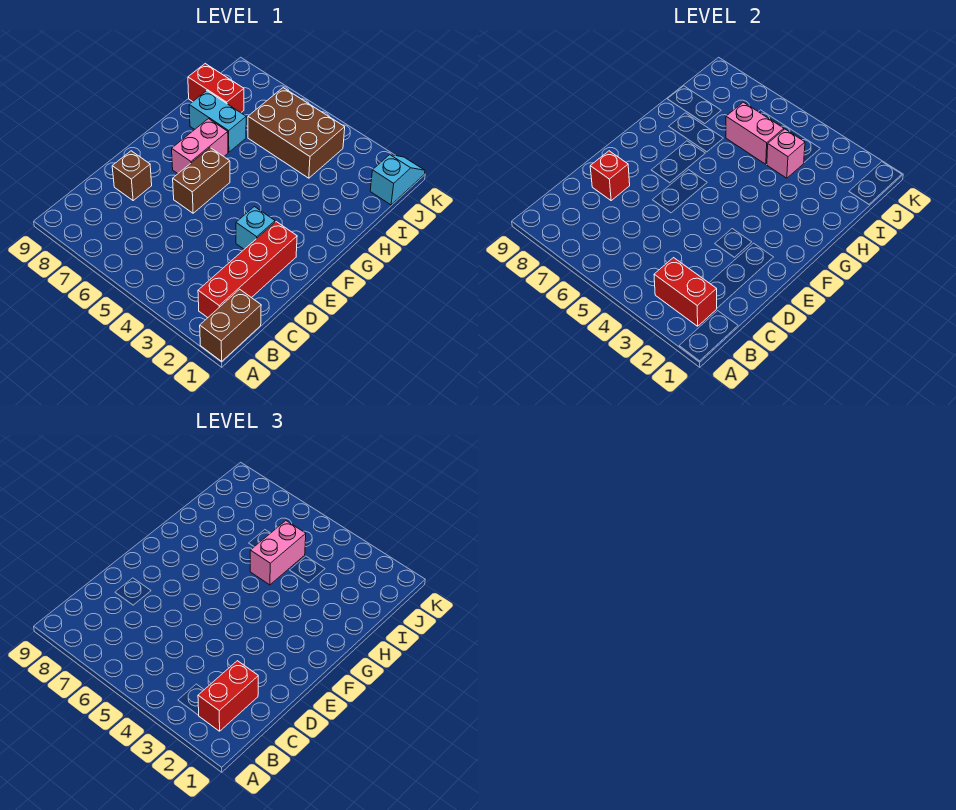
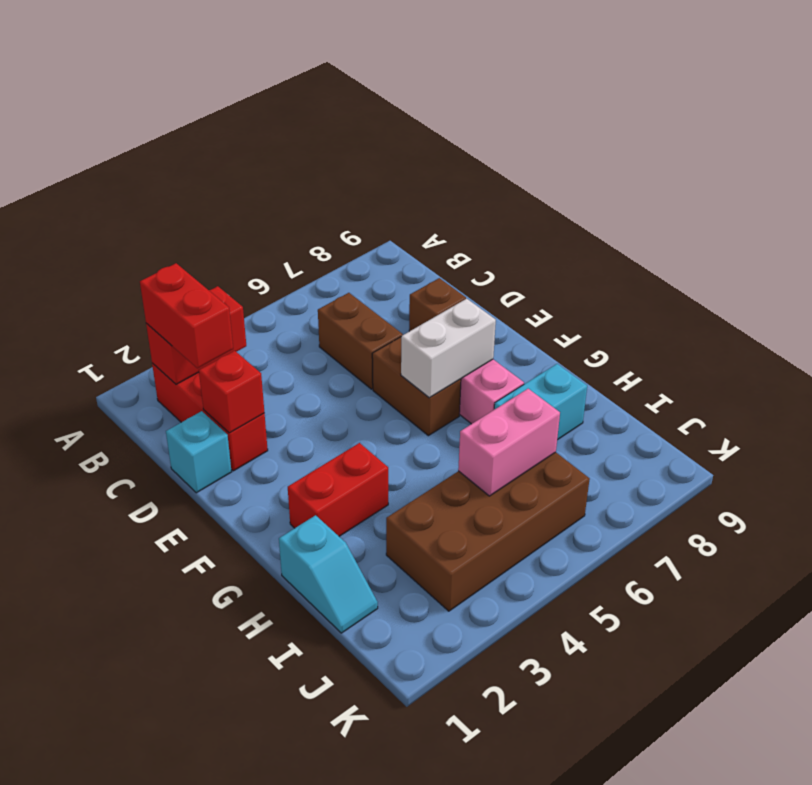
brown 1x2 brick [200,289,261,361] -> brown 1x2 brick moved to [318,293,403,389]
red 1x4 brick [198,222,297,318] -> red 1x3 brick [152,363,268,471]
red 1x1 brick [590,151,630,200] -> red 1x1 brick moved to [199,351,264,433]
cyan 1x1 brick [236,207,275,249] -> cyan 1x1 brick moved to [166,411,232,493]
none -> white 1x2 brick [401,299,496,398]
pink 1x2 brick [250,521,306,585] -> none
brown 2x3 brick [248,88,345,178] -> brown 2x4 brick [386,452,590,611]
pink 1x1 brick [767,129,805,178] -> none
red 1x2 brick [188,64,244,113] -> red 1x2 brick moved to [288,443,388,536]
cyan 1x2 slope [370,155,425,205] -> cyan 1x2 slope moved to [279,515,378,633]

